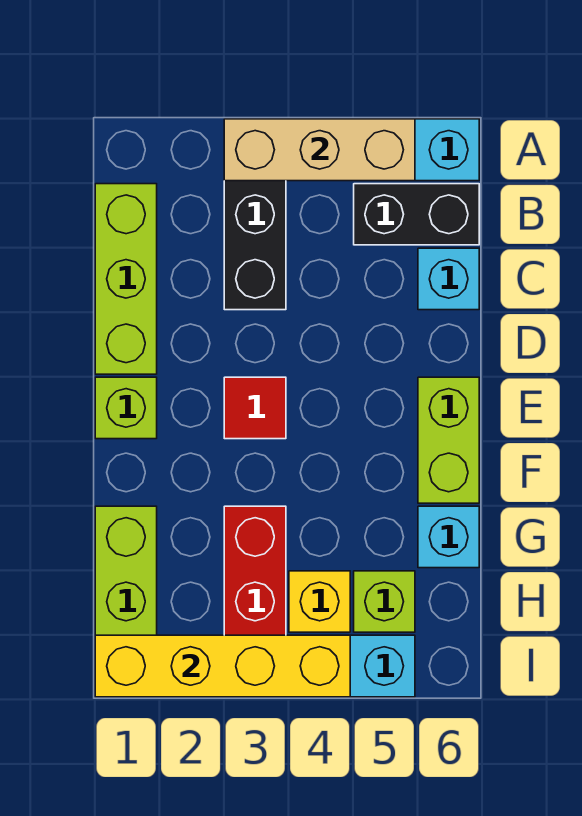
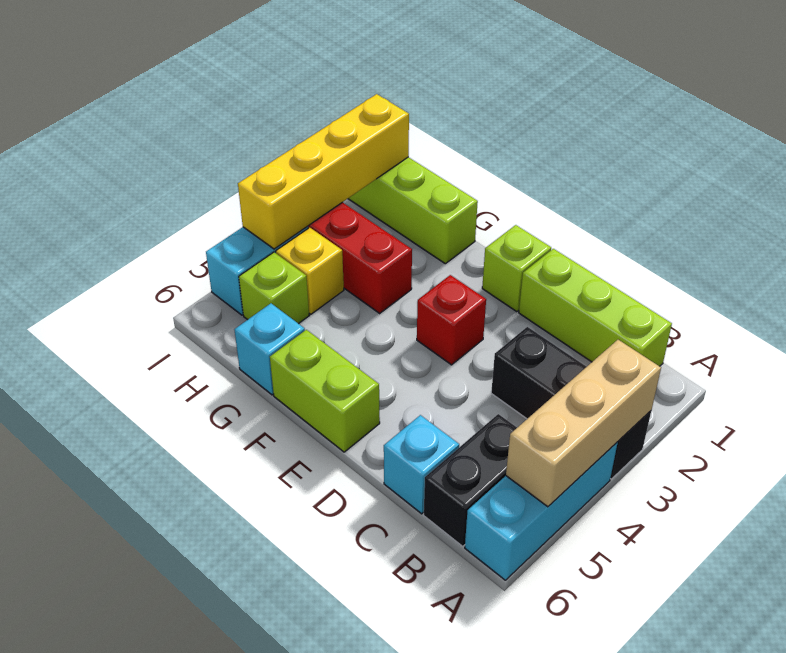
red 1x1 tile [224,377,286,439] -> red 1x1 brick [417,275,486,365]

